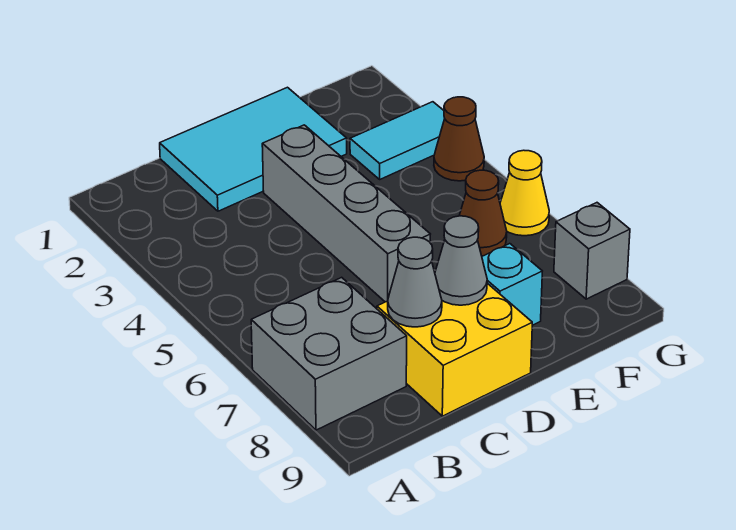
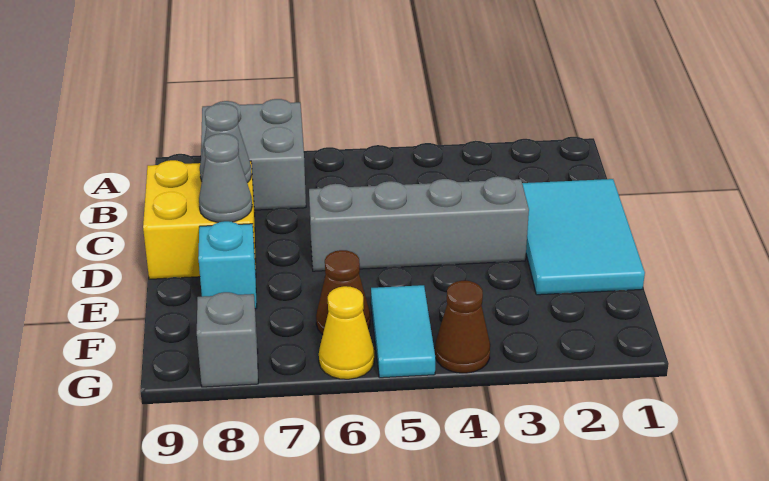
cyan 1x2 tile [350,102,445,179] -> cyan 1x2 tile moved to [371,285,435,378]

